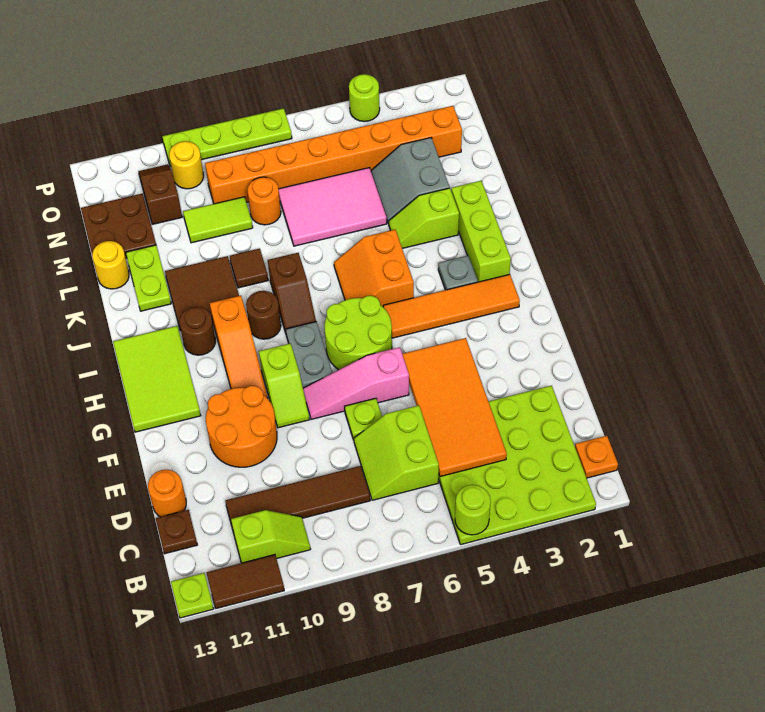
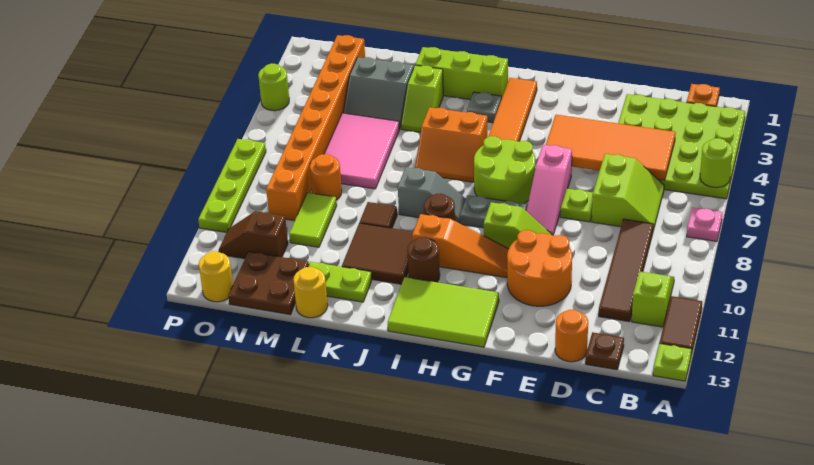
none -> pink 1x1 plate [687,208,723,241]
lime 2x2 slope [354,405,439,500] -> lime 2x2 slope turned to [592,154,664,230]
brown 1x2 slope [268,253,316,333] -> grey 1x2 slope [398,167,466,223]
yellow 1x1 round brick [169,141,204,189] -> yellow 1x1 round brick moved to [199,251,233,302]

